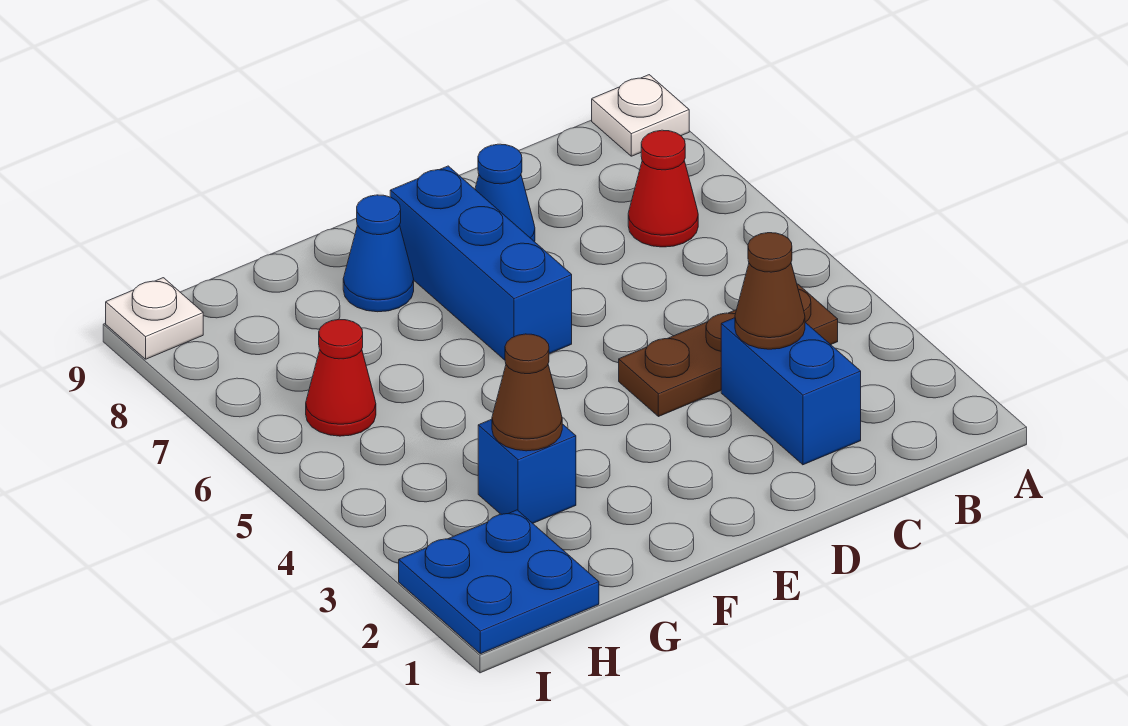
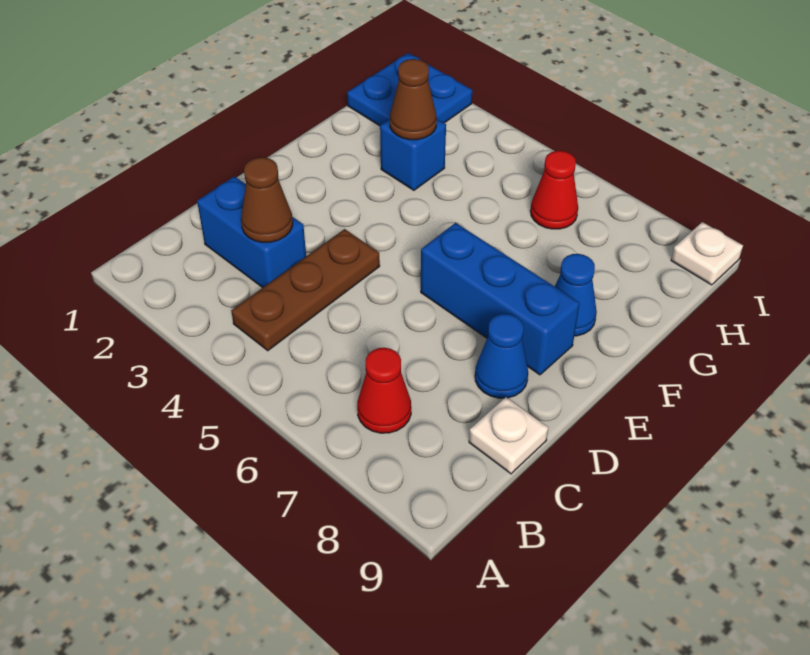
white 1x1 plate [592,75,689,156] -> white 1x1 plate moved to [469,397,548,474]

